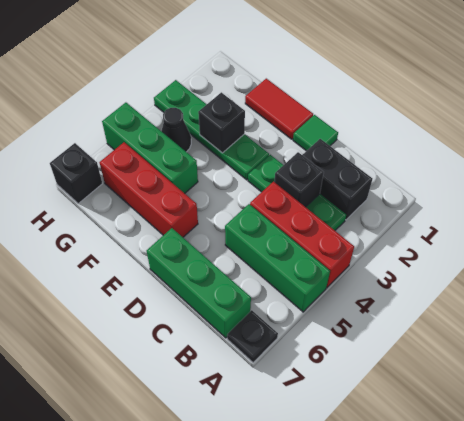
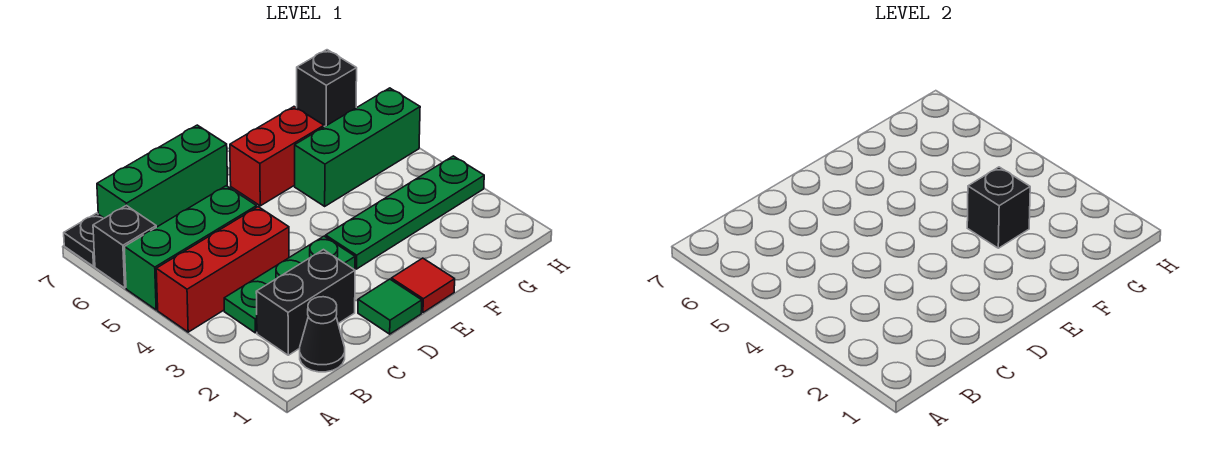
black 1x1 brick [274,152,324,207] -> black 1x1 brick moved to [93,205,156,288]
red 1x2 tile [245,79,313,139] -> red 1x1 tile [391,258,455,312]
red 1x3 brick [100,142,198,237] -> red 1x2 brick [230,107,324,206]
black 1x1 cone [162,108,191,152] -> black 1x1 cone moved to [300,297,345,372]

